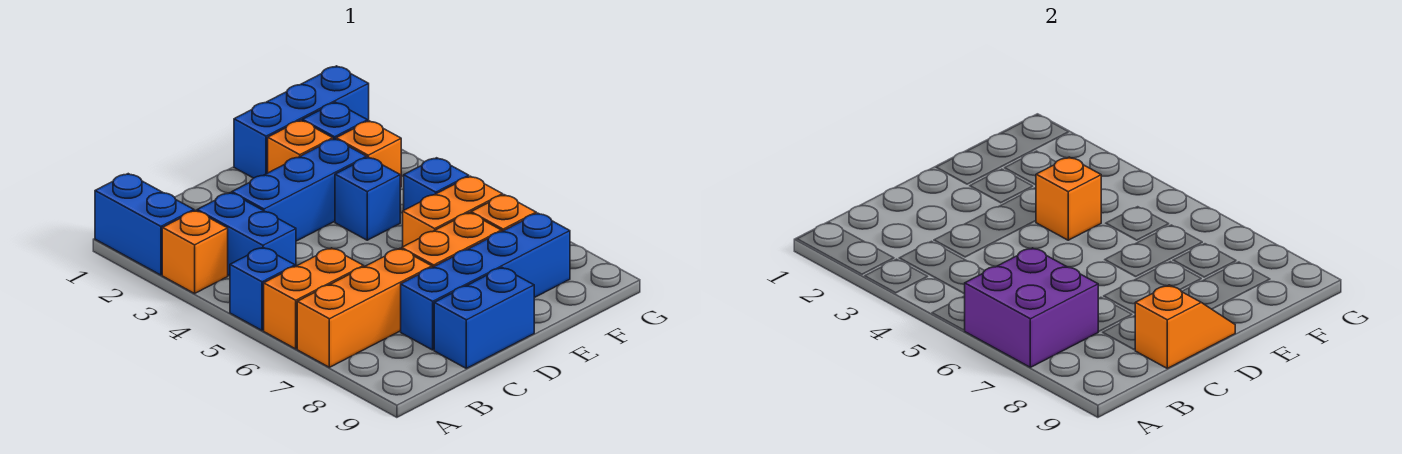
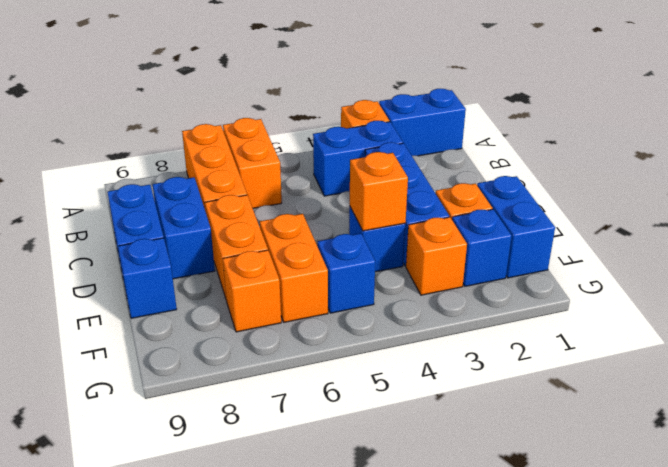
blue 1x1 brick [230,248,295,330] -> blue 1x1 brick moved to [118,238,177,318]
purple 2x2 brick [965,248,1098,367] -> none
blue 1x4 brick [401,213,570,350] -> blue 1x2 brick [153,177,215,279]
orange 1x2 slope [1135,285,1235,368] -> none
blue 1x3 brick [234,66,369,178] -> blue 1x2 brick [477,176,555,278]

